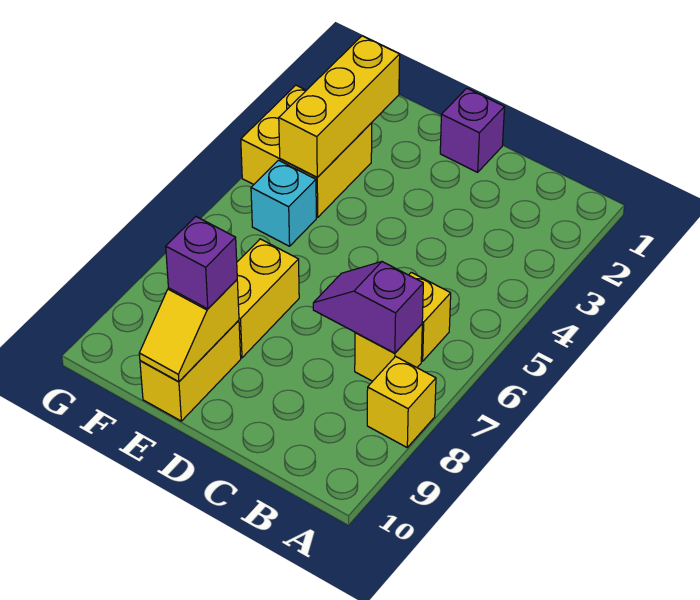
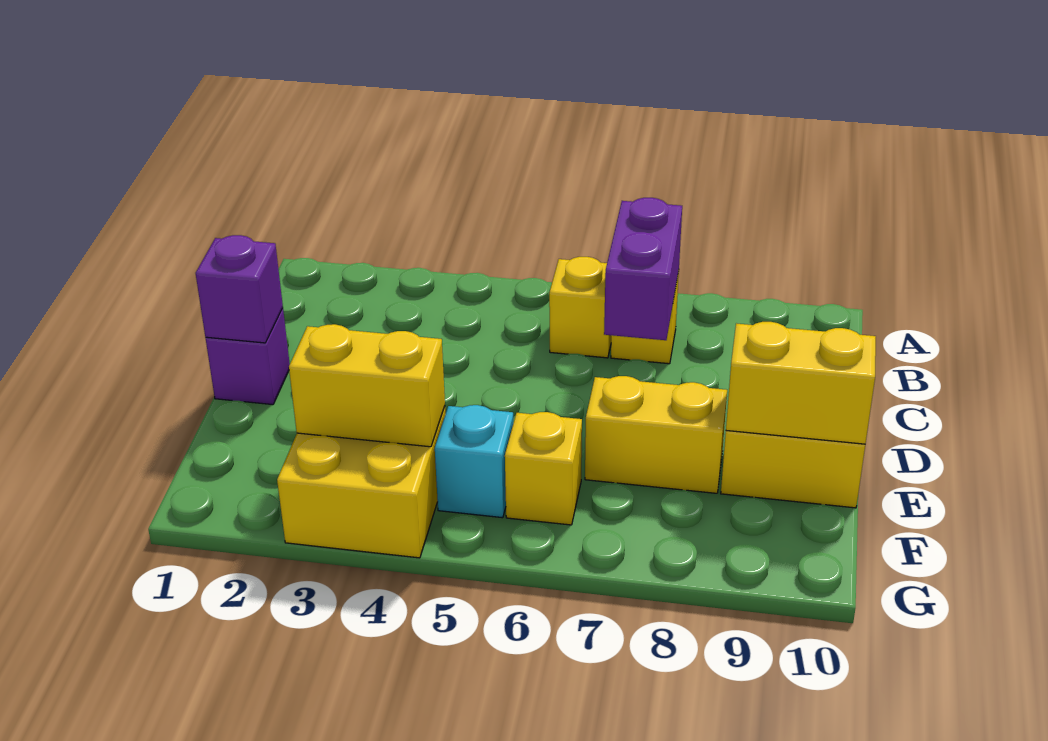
yellow 1x1 brick [367,357,436,447] -> yellow 1x1 brick moved to [505,412,582,525]
purple 1x2 slope [313,262,423,353] -> purple 1x2 brick [604,198,682,340]
yellow 1x2 slope [139,280,239,382] -> yellow 1x2 brick [726,322,876,444]
purple 1x1 brick [166,217,237,309] -> purple 1x1 brick moved to [196,235,283,343]
yellow 1x3 brick [279,36,400,177] -> yellow 1x2 brick [289,324,445,447]

